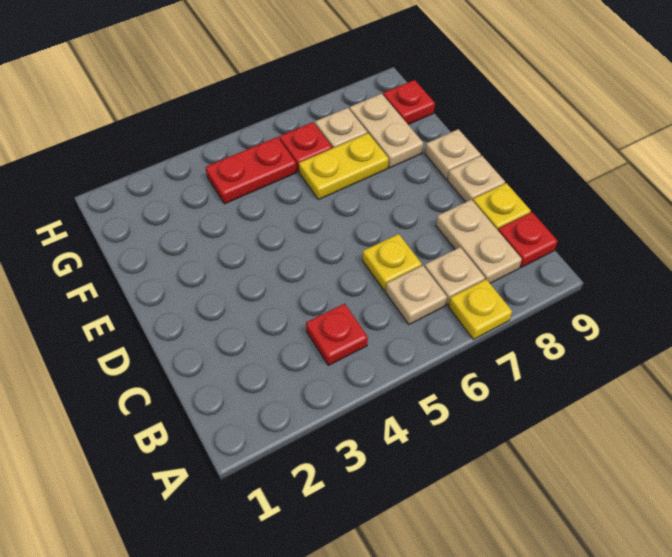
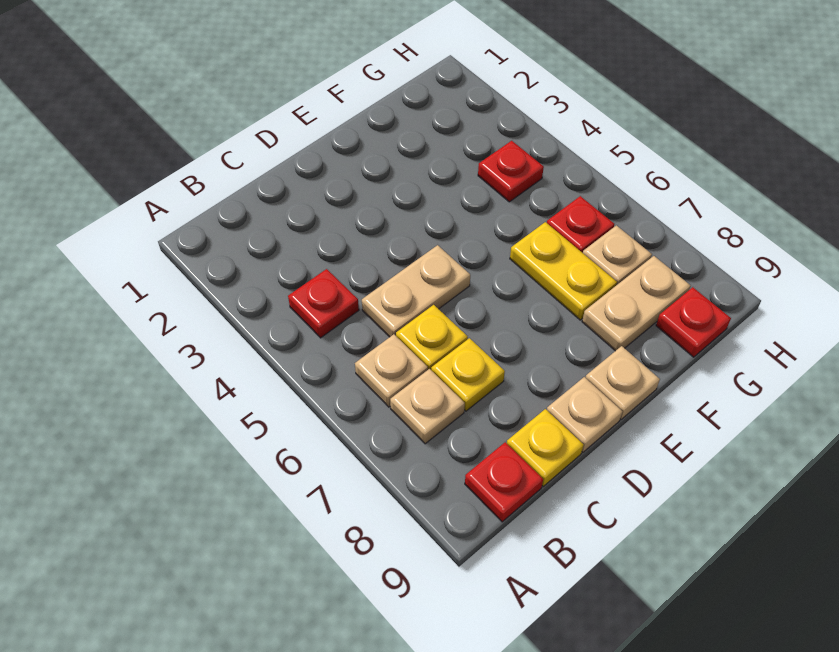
yellow 1x1 plate [448,279,512,339] -> yellow 1x1 plate moved to [431,338,505,411]
tan 1x2 plate [436,200,522,283] -> tan 1x2 plate moved to [362,245,470,337]
red 1x2 plate [206,137,297,204] -> red 1x1 plate [478,141,544,202]

